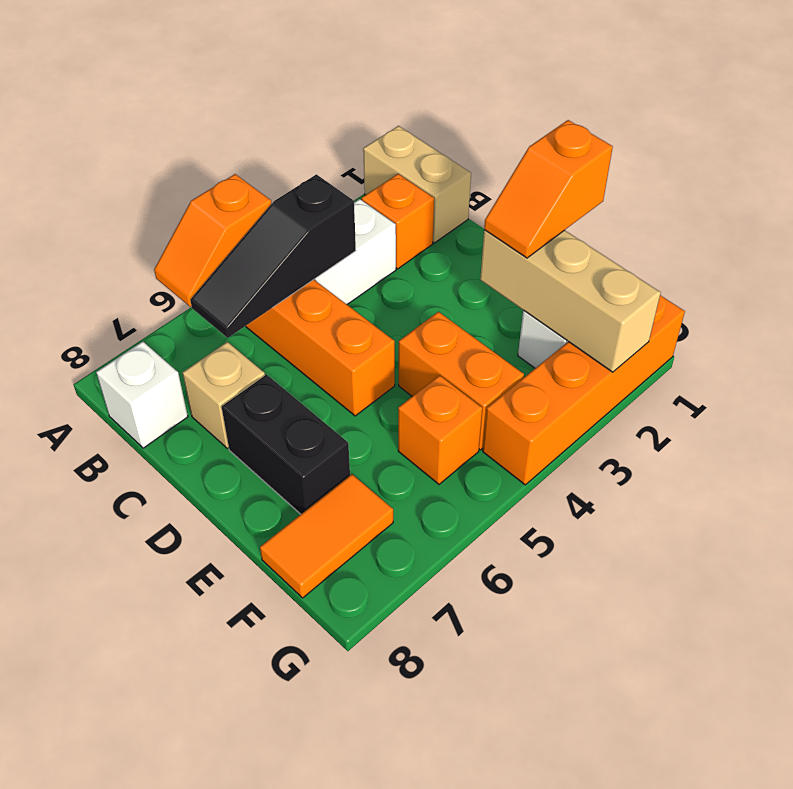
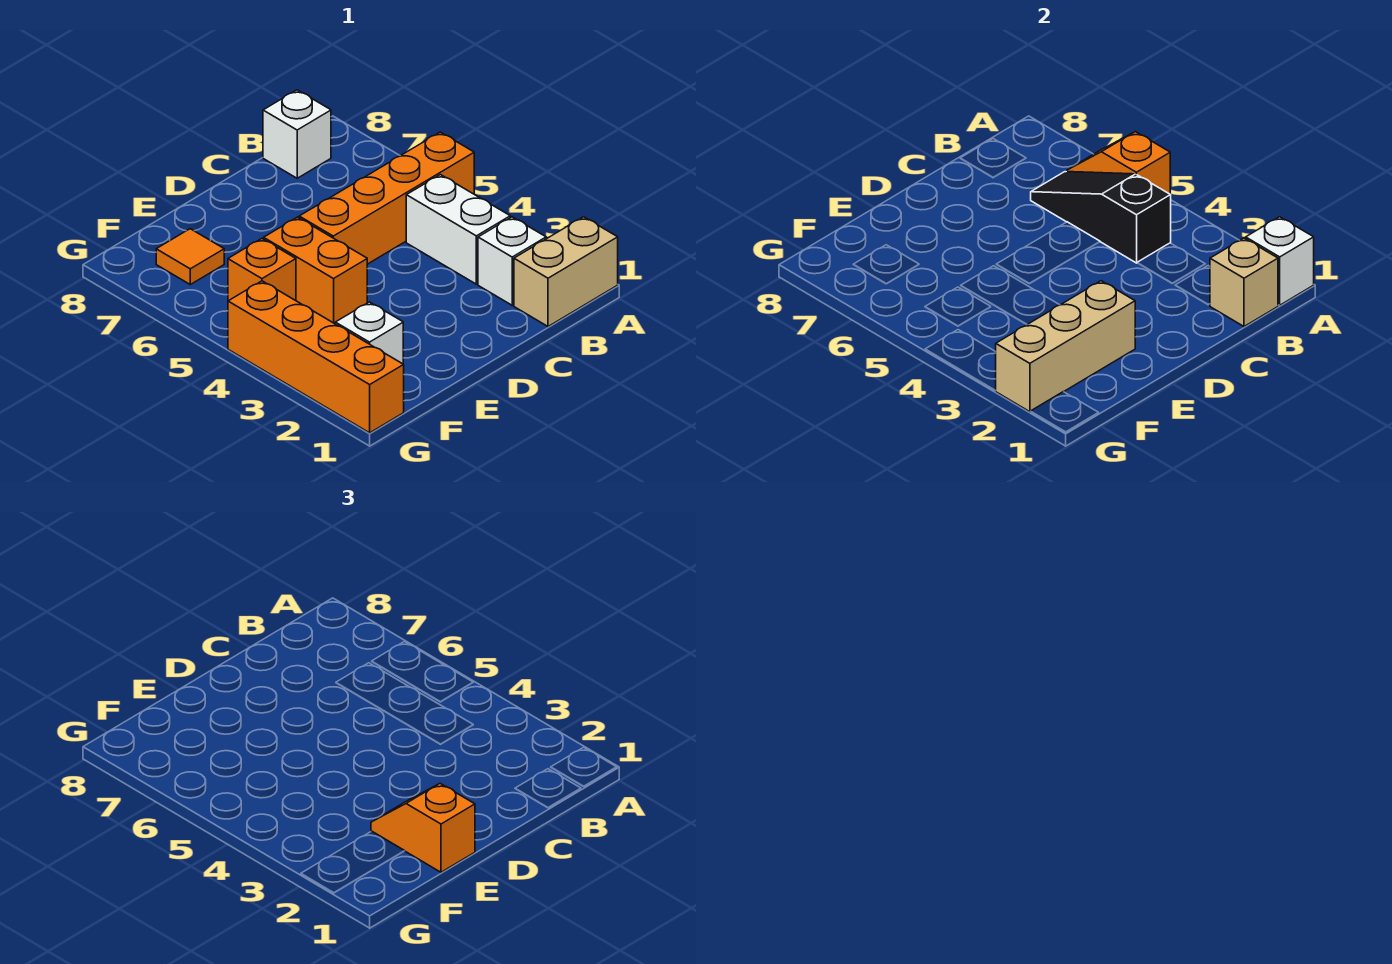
none -> white 1x1 brick [1246,217,1314,305]
orange 1x1 brick [362,174,434,269] -> white 1x1 brick [478,217,546,305]
tan 1x1 brick [183,342,265,449] -> tan 1x1 brick moved to [1210,238,1278,326]
black 1x2 brick [222,375,350,514] -> none
orange 1x2 brick [399,312,524,450] -> orange 1x2 brick turned to [264,217,367,324]
orange 1x2 tile [260,474,393,598] -> orange 1x1 tile [156,229,224,284]

